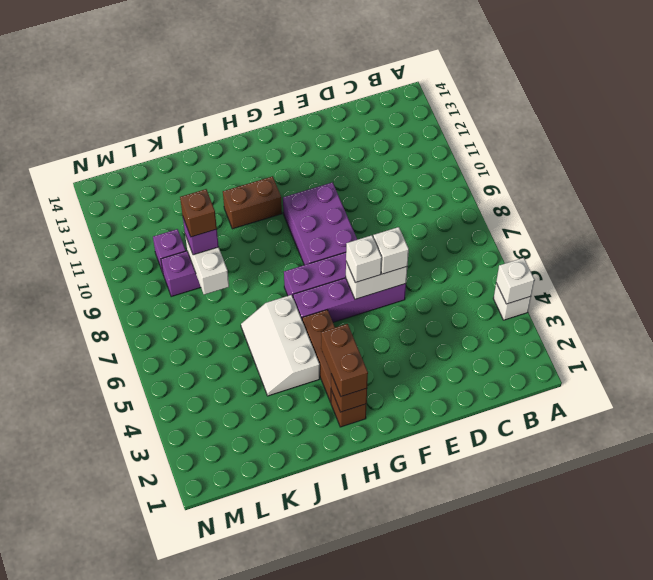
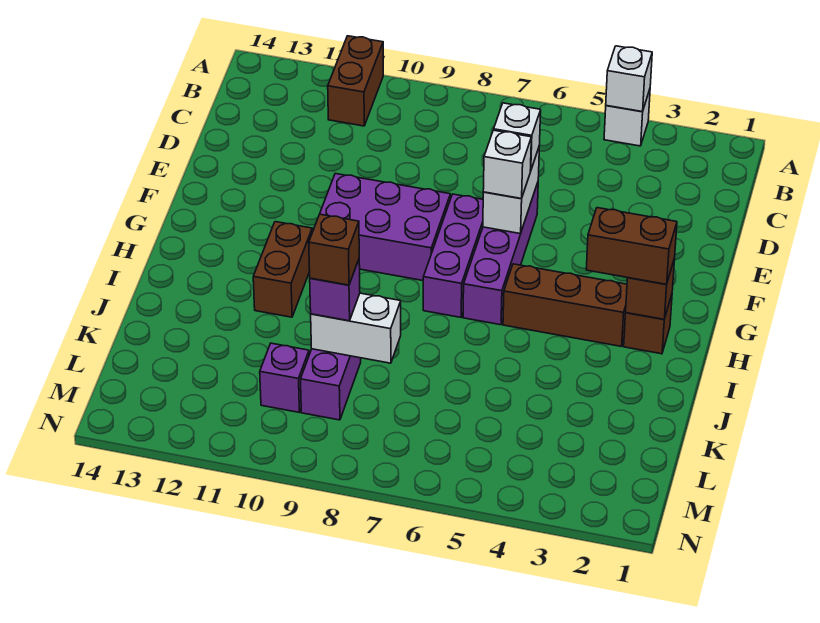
none -> brown 1x2 brick [328,36,383,126]
white 2x3 slope [241,295,320,396] -> none

